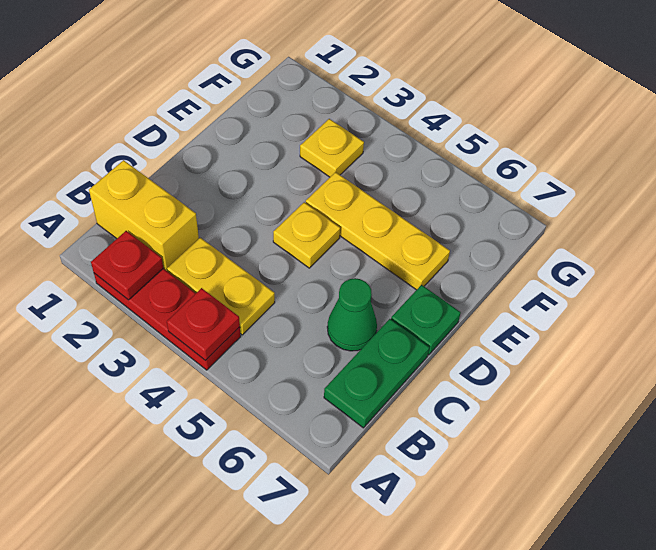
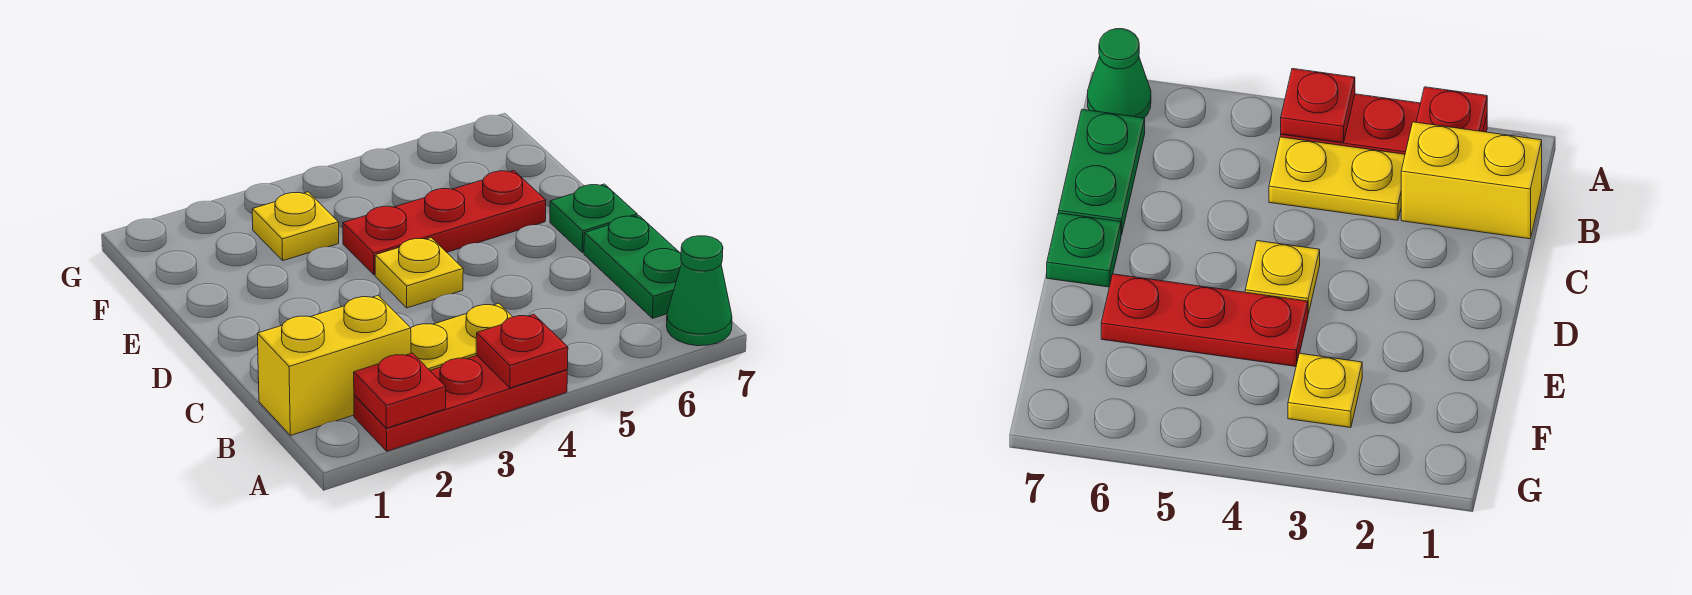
green 1x1 cone [327,278,377,351] -> green 1x1 cone moved to [667,236,732,346]
yellow 1x3 plate [306,172,450,290] -> red 1x3 plate [343,171,546,275]

